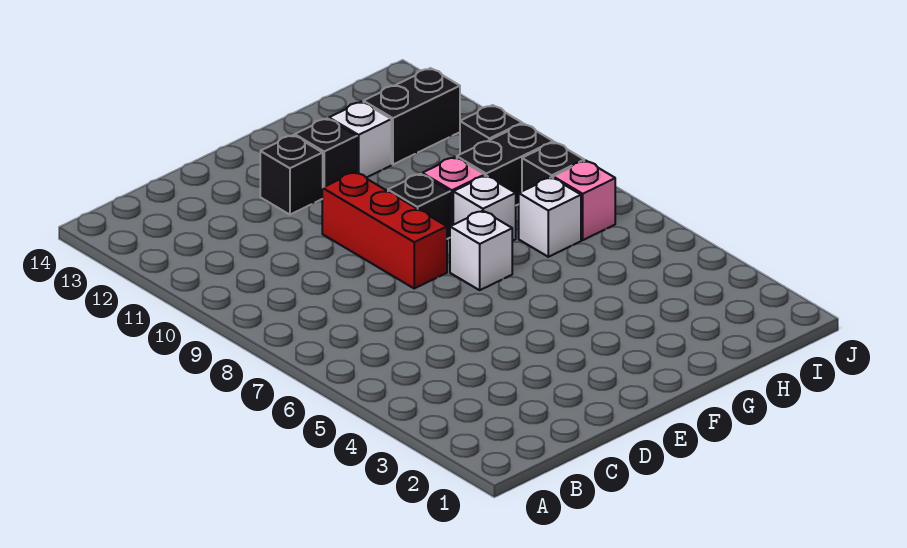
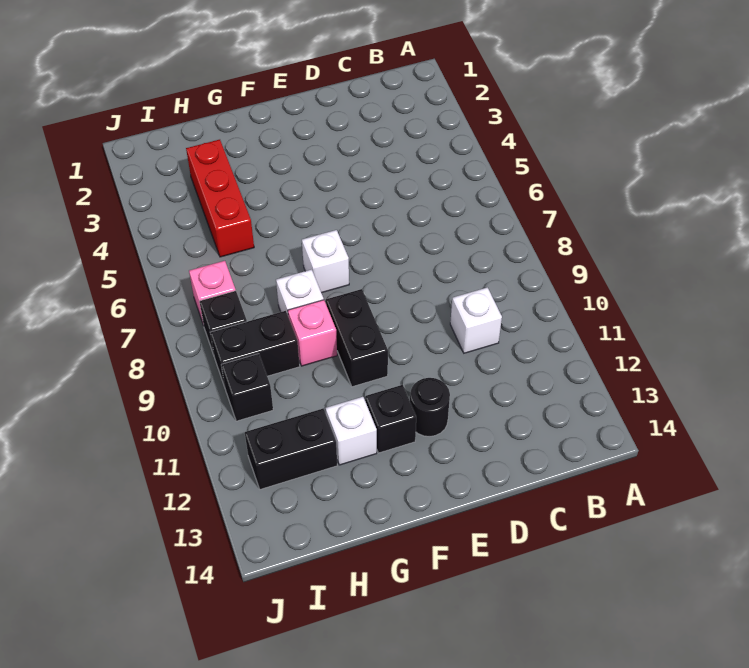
red 1x3 brick [322,172,447,288] -> red 1x3 brick moved to [186,140,254,257]
black 1x1 brick [260,135,323,215] -> black 1x1 round brick [410,378,450,437]
black 1x1 brick [388,174,450,239] -> black 1x2 brick [326,289,388,387]
white 1x1 brick [519,177,581,257] -> white 1x1 brick moved to [450,287,502,353]

